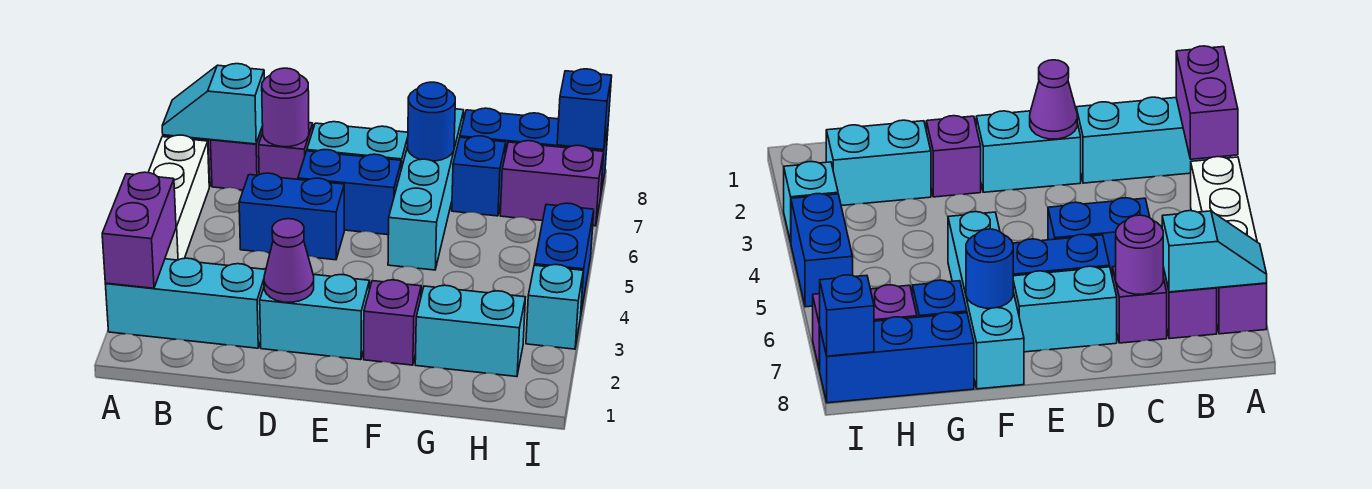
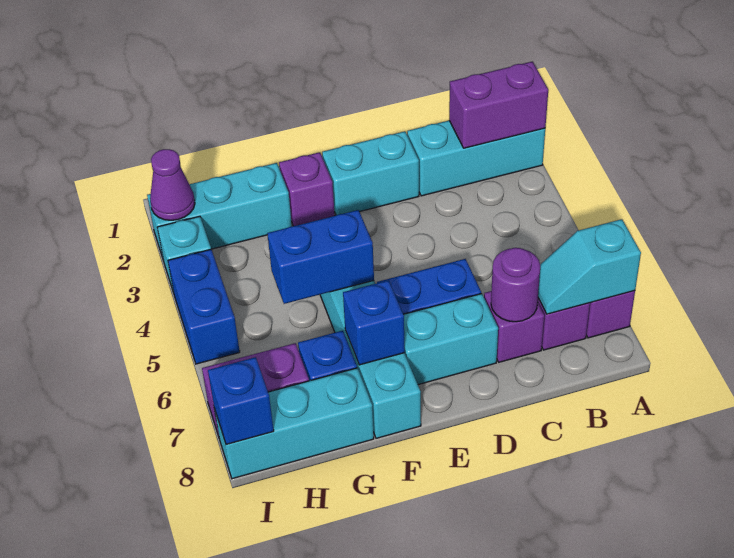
purple 1x2 brick [102,172,176,288] -> purple 1x2 brick turned to [449,62,548,148]
white 1x3 brick [148,135,210,260] -> none
cyan 1x2 slope [162,64,264,144] -> cyan 1x2 slope turned to [538,219,641,314]
blue 1x2 brick [239,173,344,260] -> blue 1x2 brick moved to [267,210,374,304]
purple 1x1 cone [264,219,314,302] -> purple 1x1 cone moved to [150,149,195,220]
blue 1x1 round brick [408,82,455,161] -> blue 1x1 brick [343,280,405,365]
cyan 1x2 brick [415,285,525,377] -> cyan 1x3 brick [147,163,292,261]
blue 1x3 brick [460,108,608,192] -> cyan 1x3 brick [214,368,374,479]

